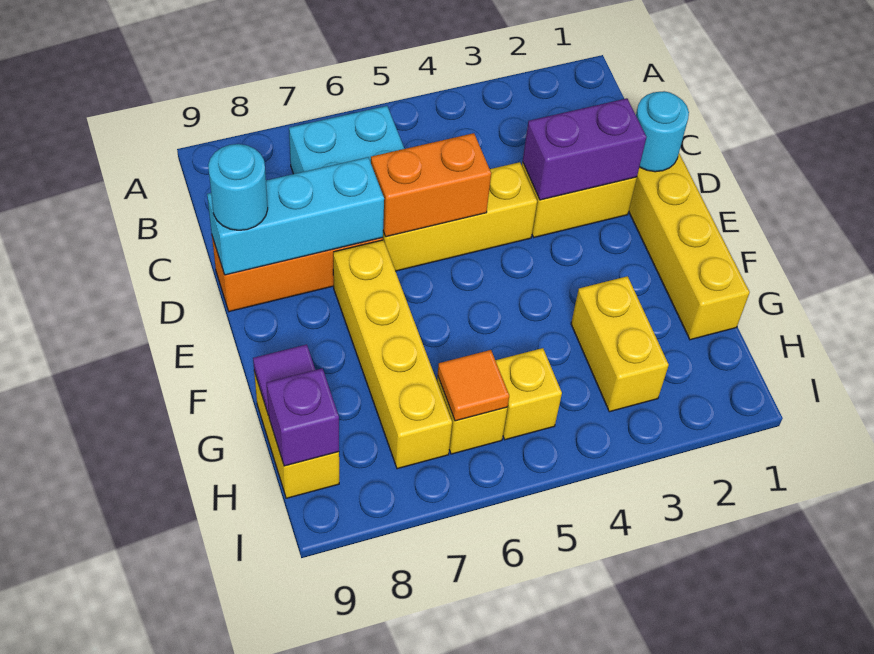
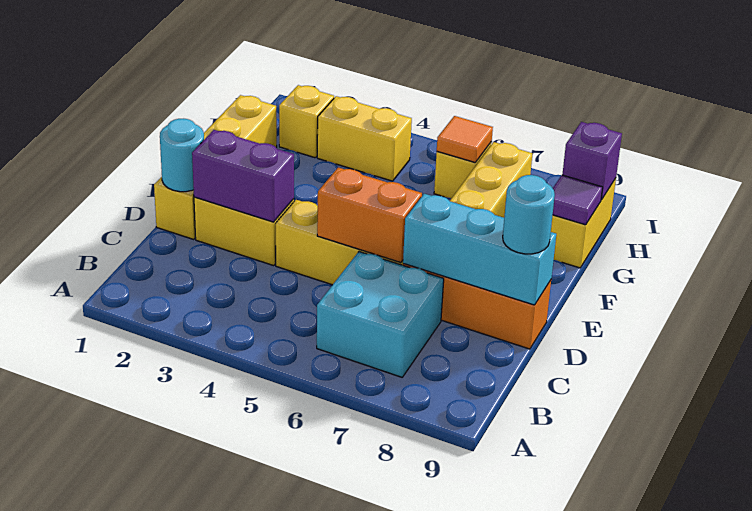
yellow 1x2 brick [571,276,669,412] -> yellow 1x2 brick turned to [317,96,412,181]
yellow 1x1 brick [495,348,562,440] -> yellow 1x1 brick moved to [279,85,334,158]

